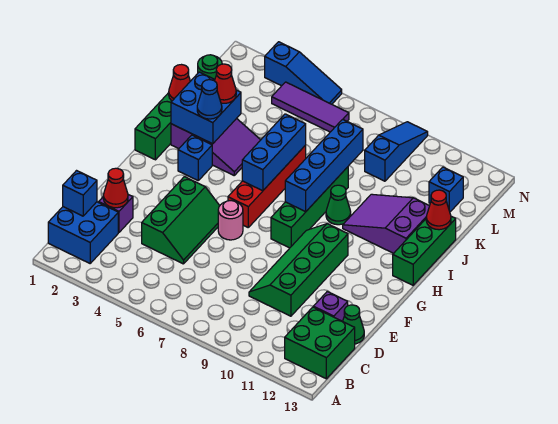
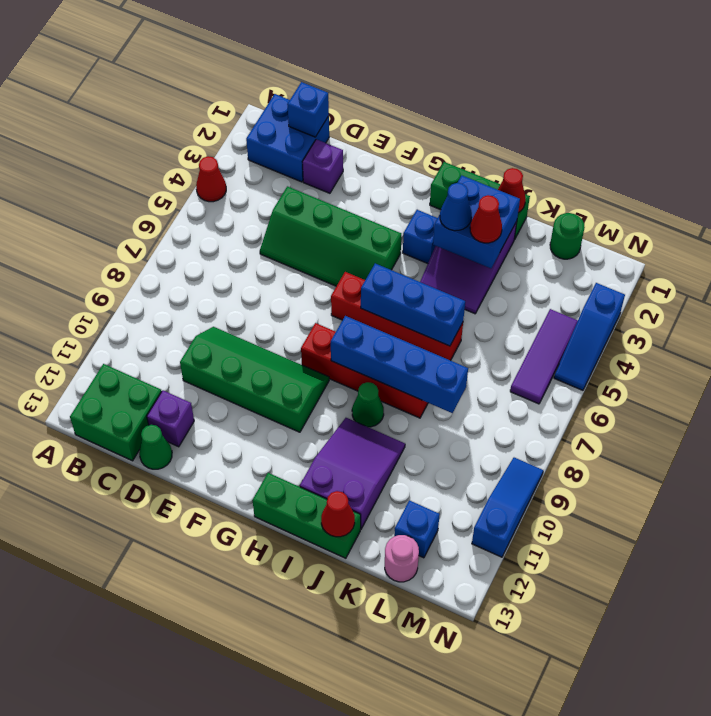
red 1x1 cone [103,168,128,208] -> red 1x1 cone moved to [196,156,226,202]
green 2x3 slope [142,177,220,264] -> green 2x4 slope [260,186,401,286]
pink 1x1 round brick [218,201,243,240] -> pink 1x1 round brick moved to [385,535,419,582]
green 1x4 brick [271,167,348,248] -> red 1x4 brick [301,323,428,418]
blue 1x3 slope [365,122,428,181] -> blue 1x3 slope turned to [472,458,543,557]

